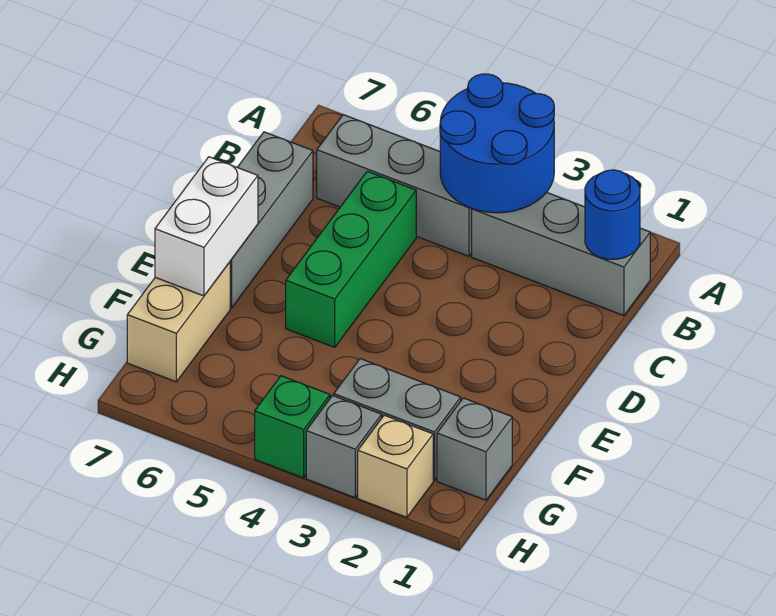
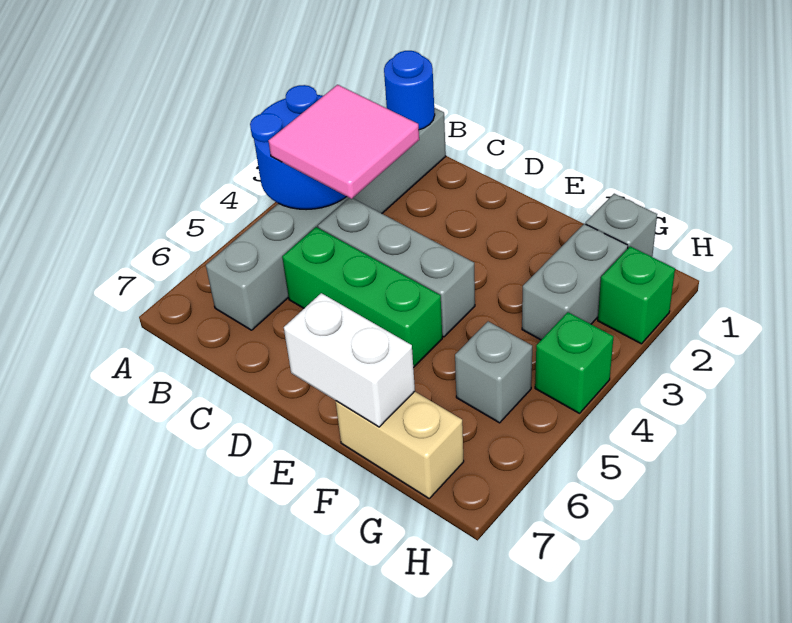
none -> pink 2x2 tile [269,85,419,199]
grey 1x3 brick [230,132,313,308] -> grey 1x3 brick moved to [318,198,475,337]
tan 1x1 brick [358,415,433,517] -> green 1x1 brick [598,246,675,344]
grey 1x1 brick [306,396,382,498] -> grey 1x1 brick moved to [455,321,532,423]

